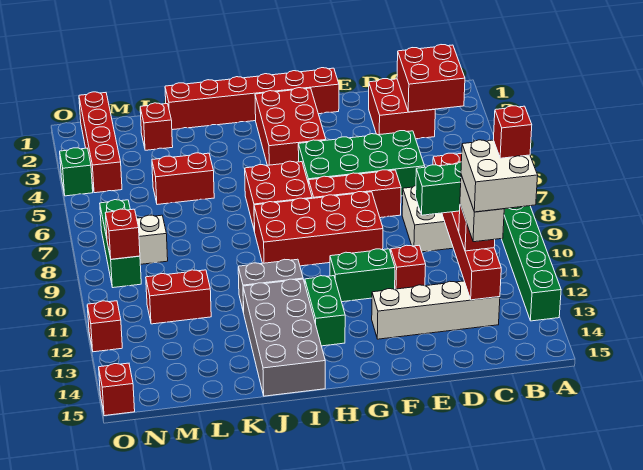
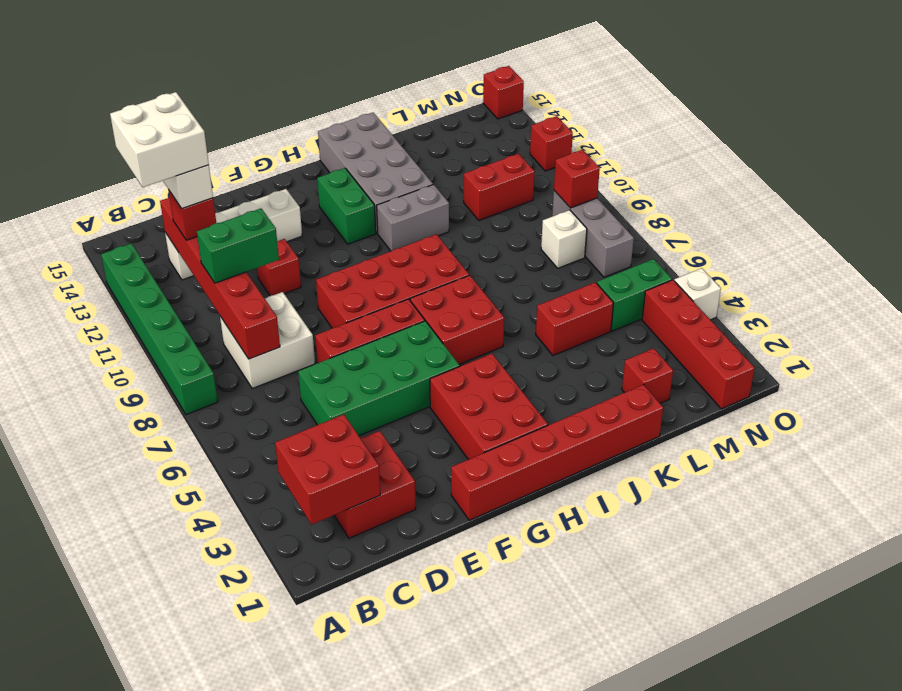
red 1x1 brick [493,106,532,158] -> none
green 1x2 brick [330,249,395,302] -> green 1x2 brick moved to [597,259,672,331]
green 1x3 brick [100,200,141,288] -> grey 1x3 brick [552,191,634,277]
green 1x1 brick [60,148,93,196] -> white 1x1 brick [674,268,721,320]

